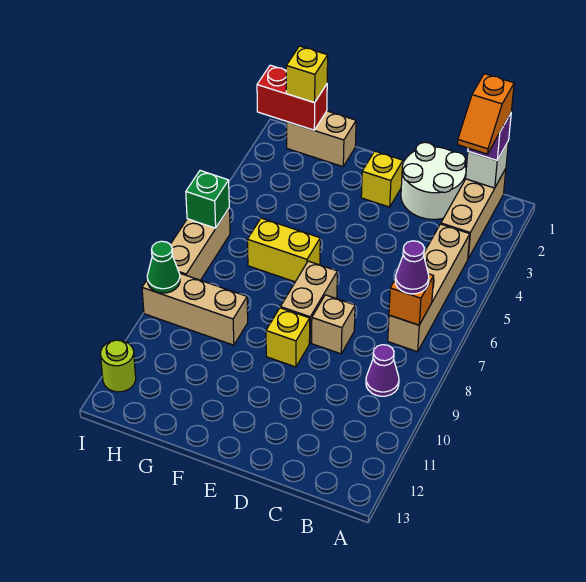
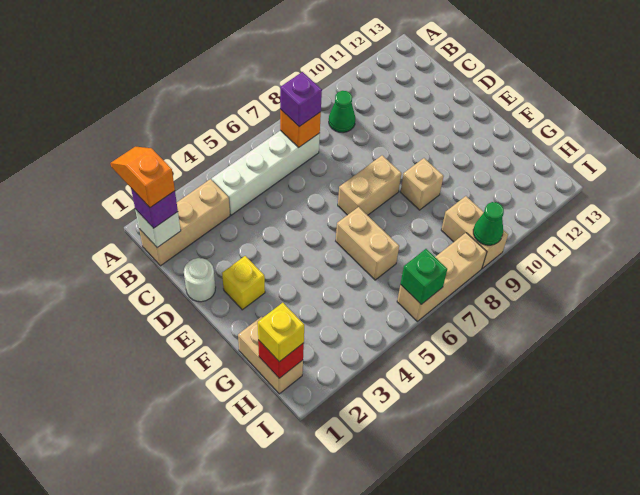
orange 1x2 slope [458,74,514,154] -> orange 1x2 slope turned to [110,147,175,208]
tan 1x4 brick [388,224,470,352] -> white 1x4 brick [212,130,320,215]
purple 1x1 cone [395,241,429,294] -> purple 1x1 brick [280,72,322,127]
purple 1x1 cone [366,345,399,396] -> green 1x1 cone [329,91,355,133]
white 2x2 round brick [401,142,466,219] -> white 1x1 round brick [184,258,216,302]
tan 1x1 brick [312,295,355,354] -> tan 1x1 brick moved to [401,158,444,210]
yellow 1x1 brick [266,308,310,367] -> none
yellow 1x2 brick [247,218,320,282] -> tan 1x2 brick [336,207,399,280]
tan 1x3 brick [142,273,248,345] -> tan 1x2 brick [441,196,508,268]
red 1x2 brick [257,65,327,130] -> red 1x1 brick [258,340,304,378]
lime 1x1 round brick [101,340,136,392] -> none

